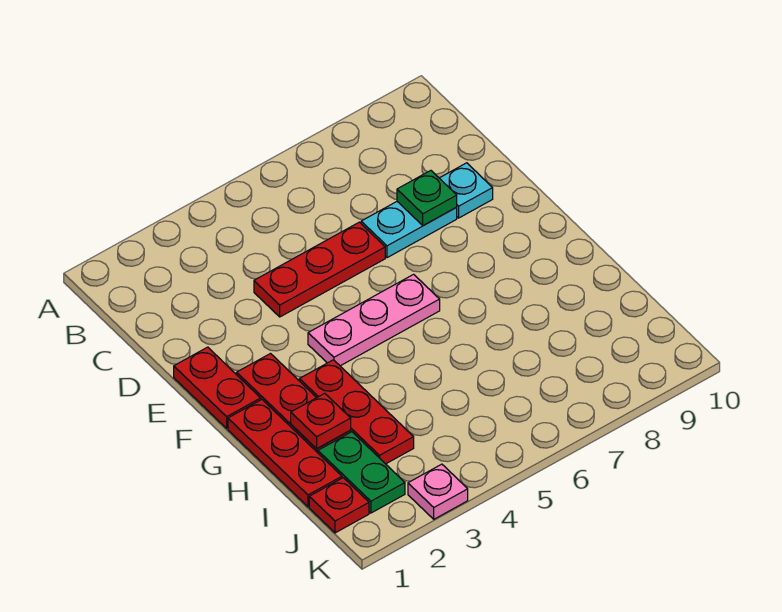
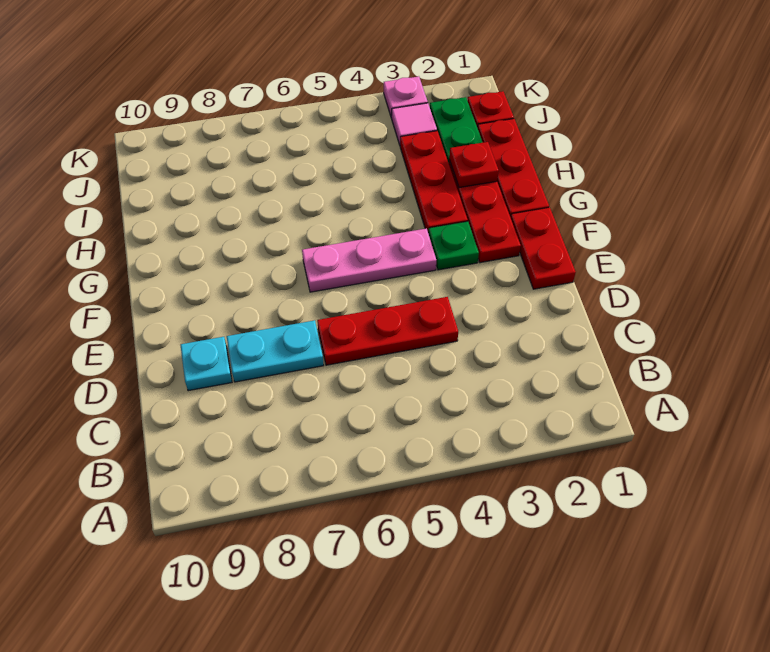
green 1x1 plate [397,171,457,226] -> green 1x1 plate moved to [428,221,479,270]
none -> pink 1x1 tile [392,103,437,145]

